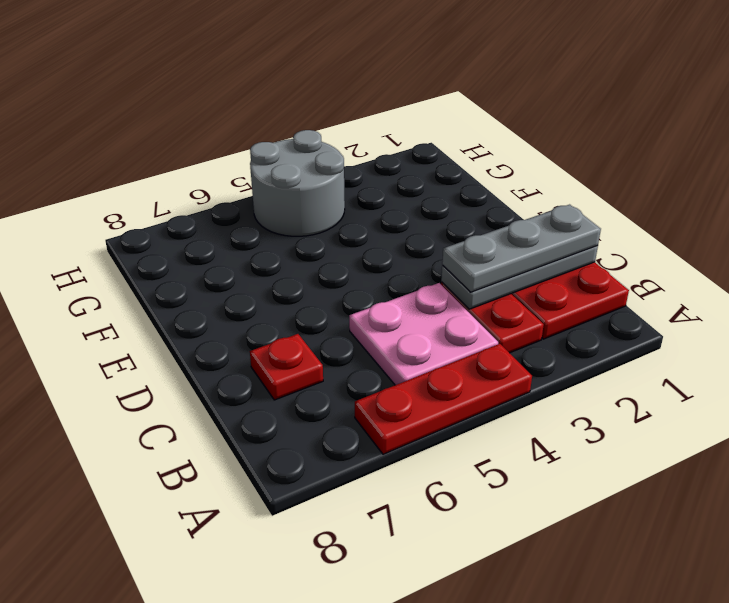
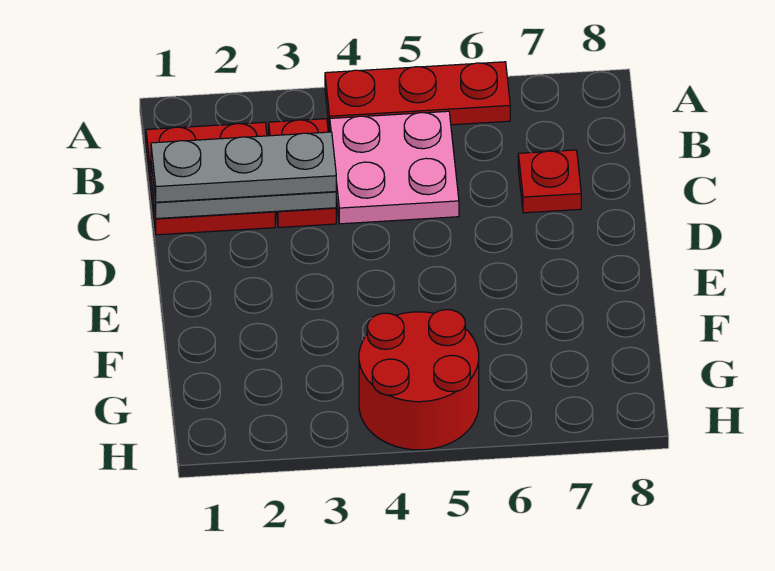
grey 2x2 round brick [250,130,345,236] -> red 2x2 round brick [359,310,479,450]

